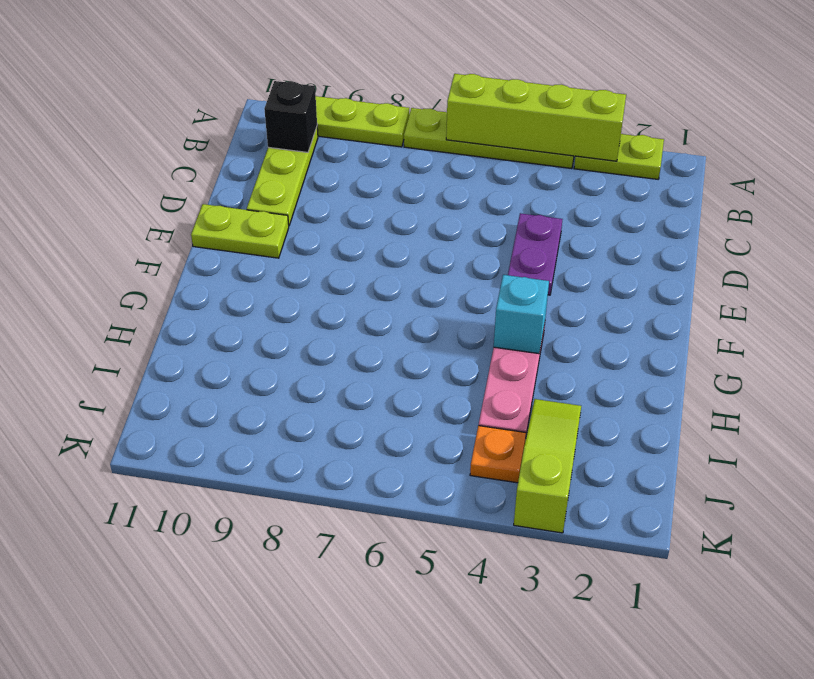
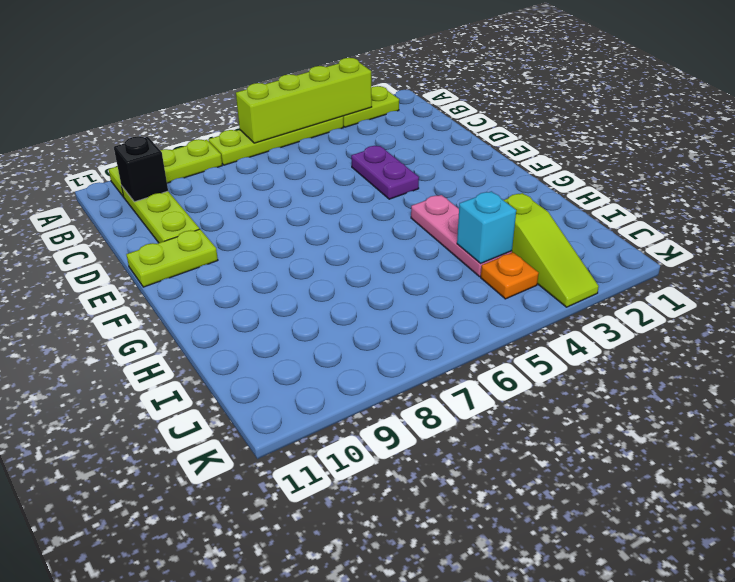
cyan 1x1 brick [494,275,549,354] -> cyan 1x1 brick moved to [457,191,516,264]
lime 1x3 slope [514,399,581,533] -> lime 1x3 slope turned to [504,193,599,307]

